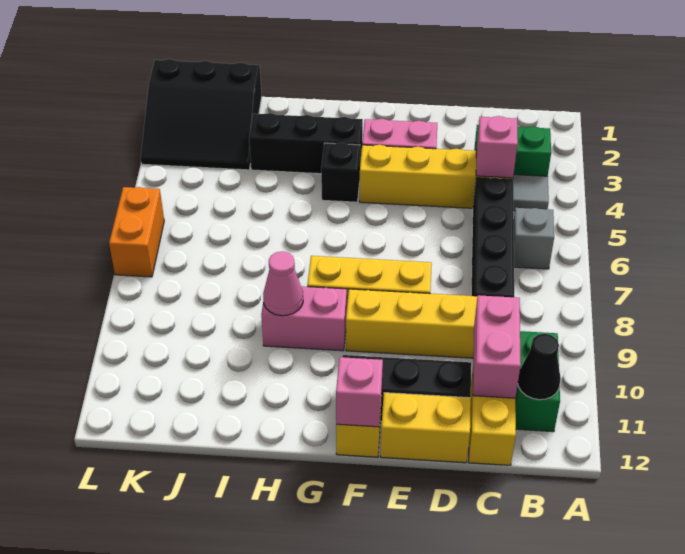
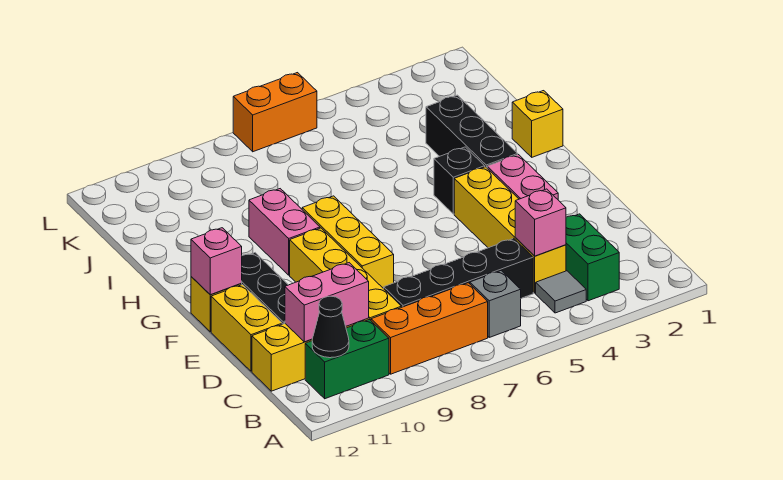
none -> orange 1x3 brick [371,283,488,374]
none -> yellow 1x1 brick [512,91,563,157]
pink 1x1 cone [263,251,303,316] -> none
black 3x3 slope [141,59,262,170] -> none

